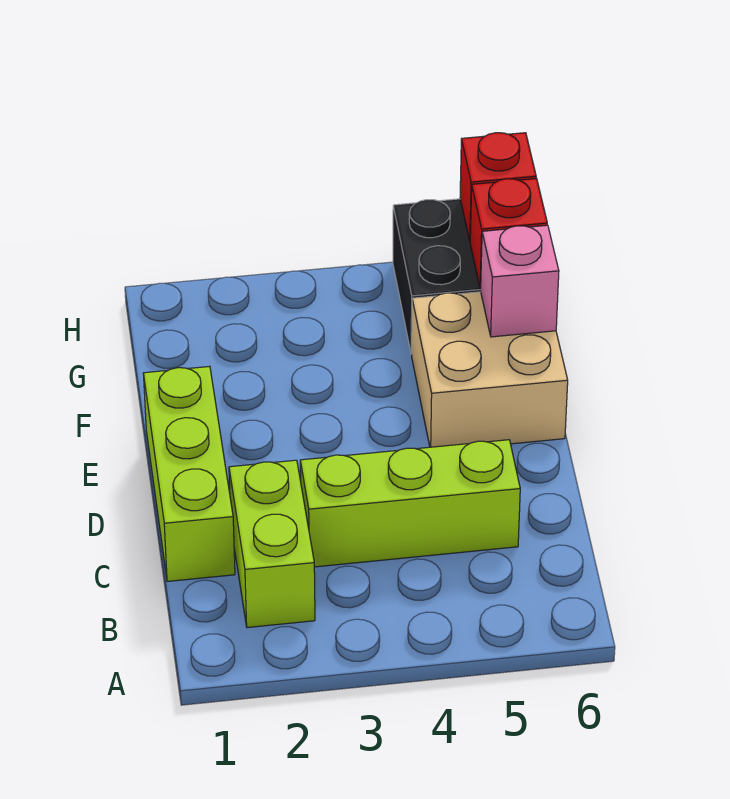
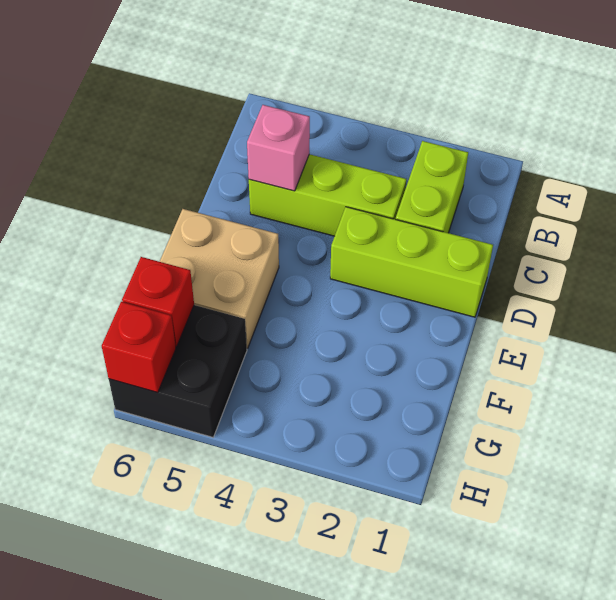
lime 1x3 brick [143,366,235,581] -> lime 1x3 brick turned to [330,207,493,317]
pink 1x1 brick [481,225,559,337] -> pink 1x1 brick moved to [247,105,310,191]

